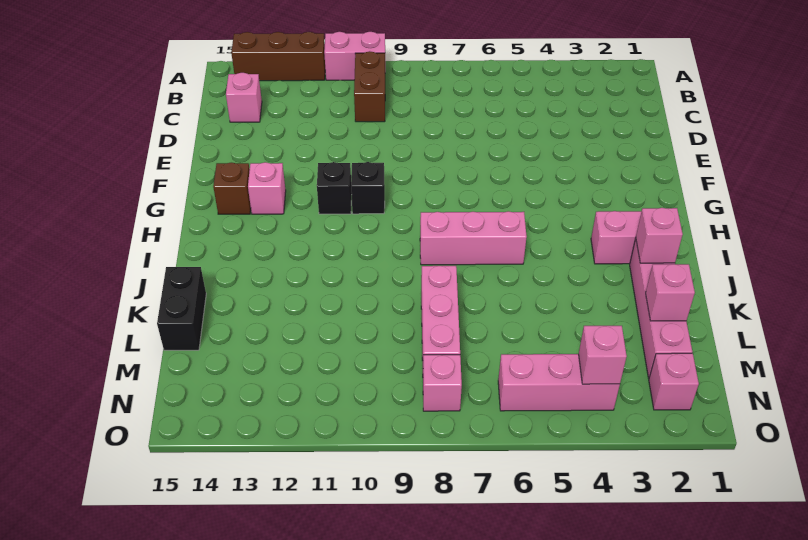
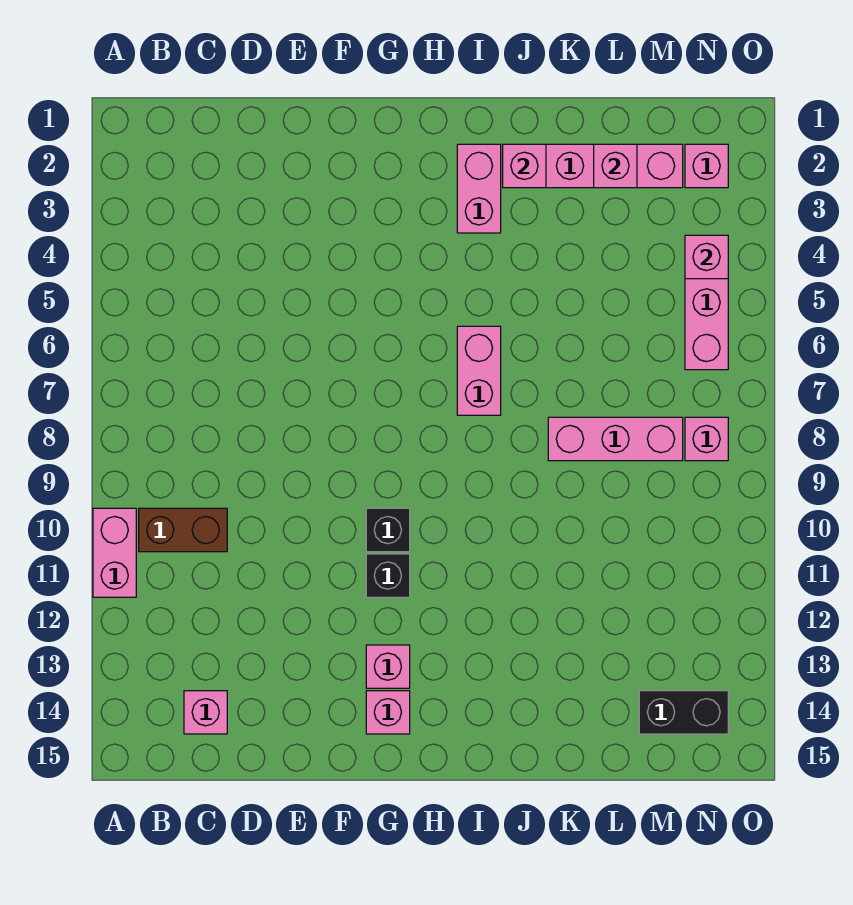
brown 1x3 brick [231,32,325,81] -> none
brown 1x1 brick [213,163,251,214] -> pink 1x1 brick [366,691,410,734]
pink 1x3 brick [420,211,527,265] -> pink 1x2 brick [457,326,501,415]
black 1x2 brick [157,267,206,350] -> black 1x2 brick moved to [639,691,728,734]

